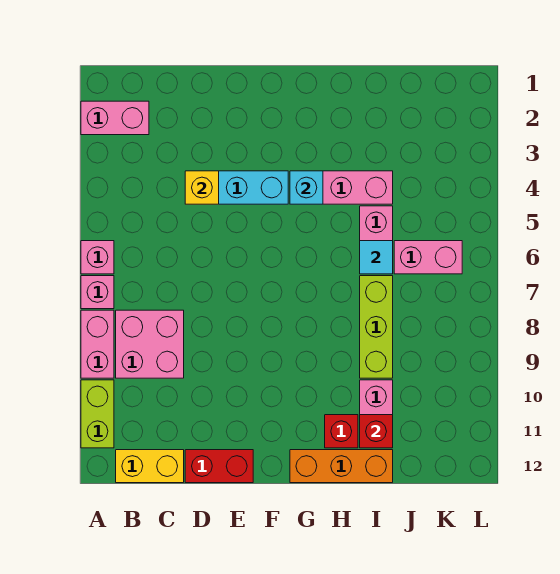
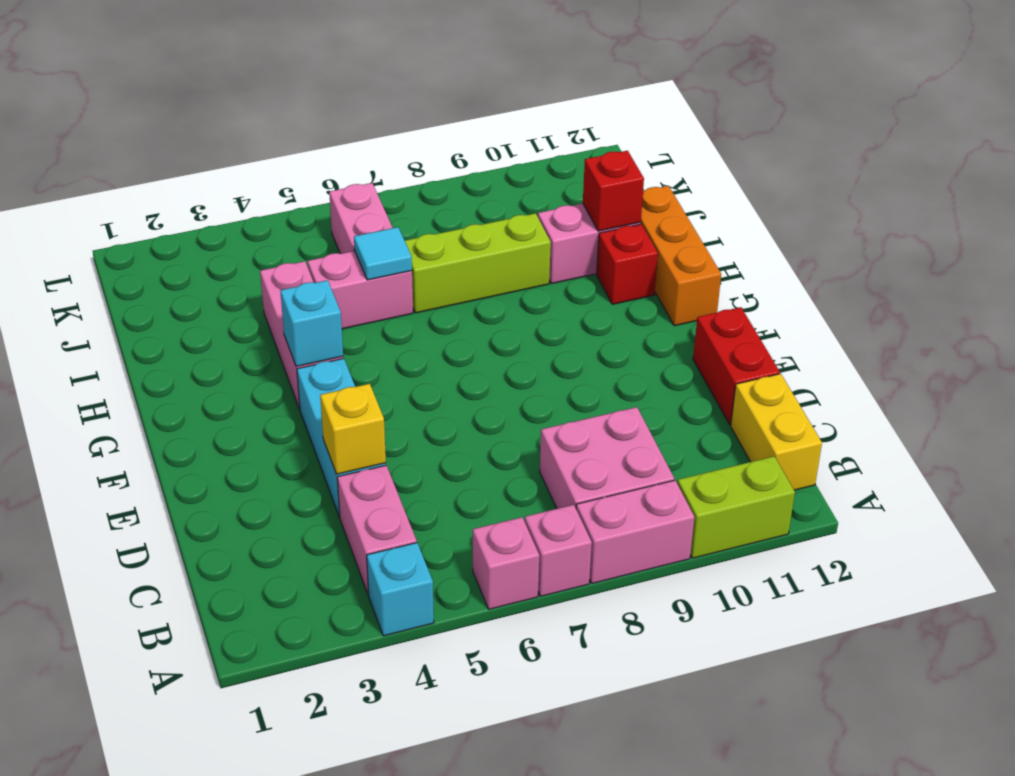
pink 1x2 brick [81,101,149,135] -> pink 1x2 brick moved to [337,465,417,595]
none -> cyan 1x1 brick [367,543,434,636]

